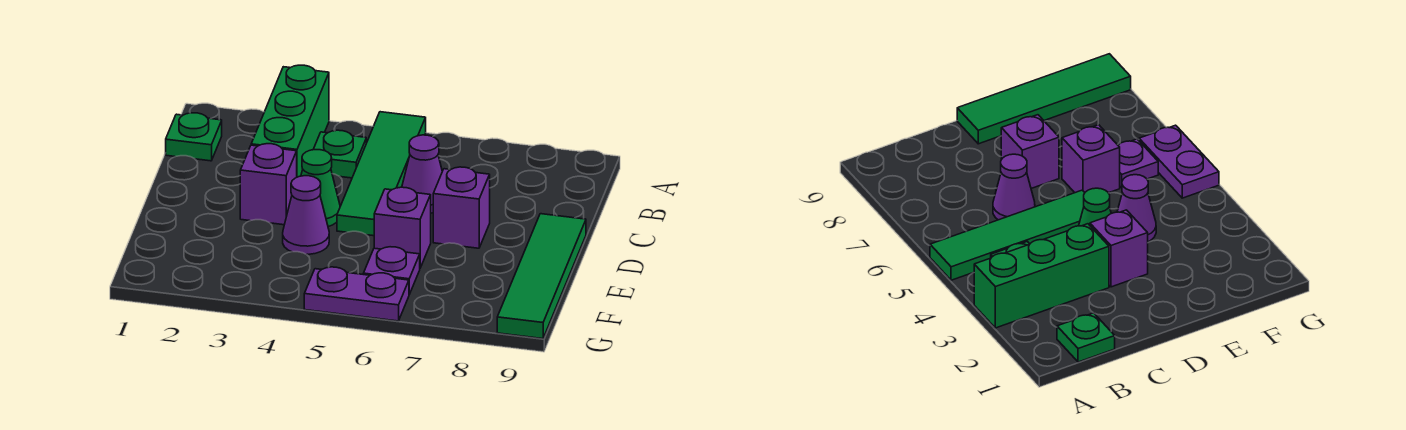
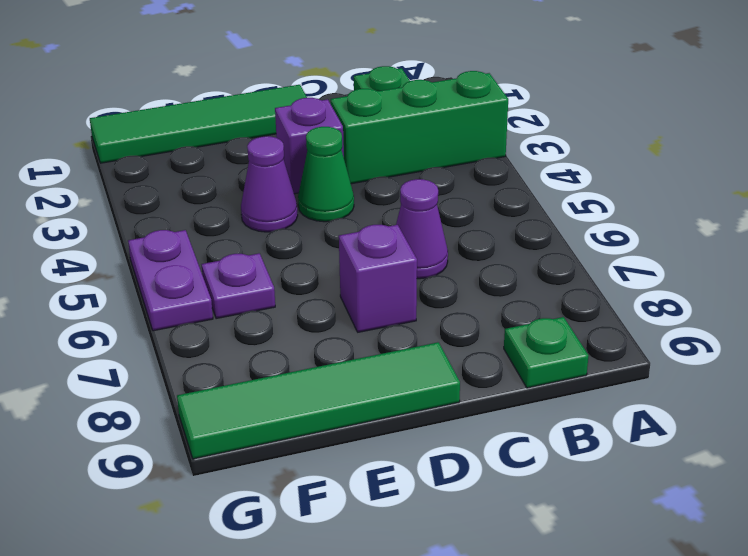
green 1x4 tile [337,112,426,236] -> green 1x4 tile moved to [90,85,307,163]
green 1x1 plate [313,130,366,178] -> green 1x1 plate moved to [504,317,588,388]
purple 1x1 brick [374,187,431,268] -> none

